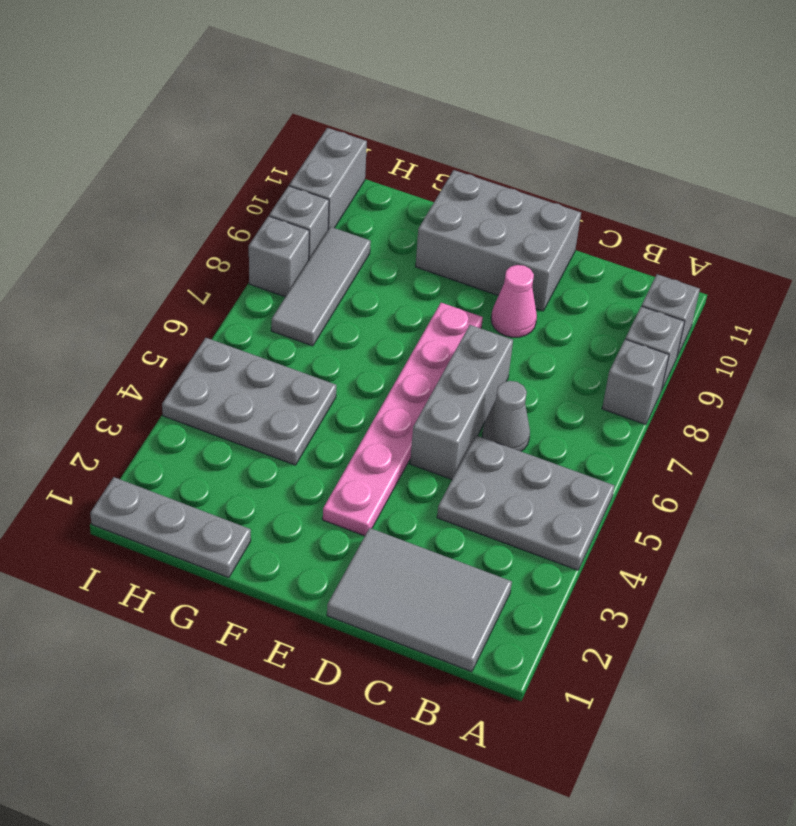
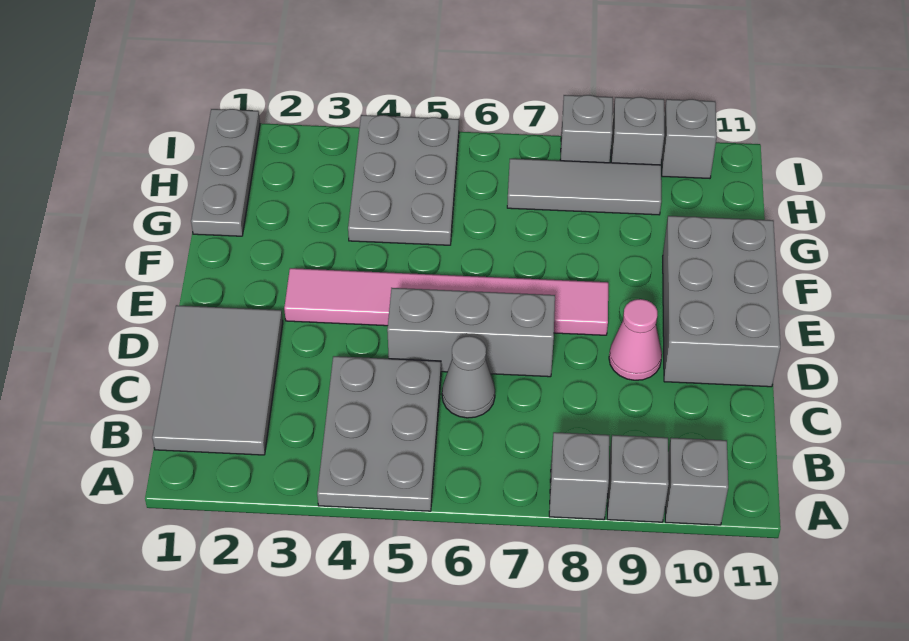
pink 1x6 plate [323,303,483,536] -> pink 1x6 tile [284,268,608,335]
grey 1x2 brick [289,128,367,229] -> grey 1x1 brick [662,99,717,178]

